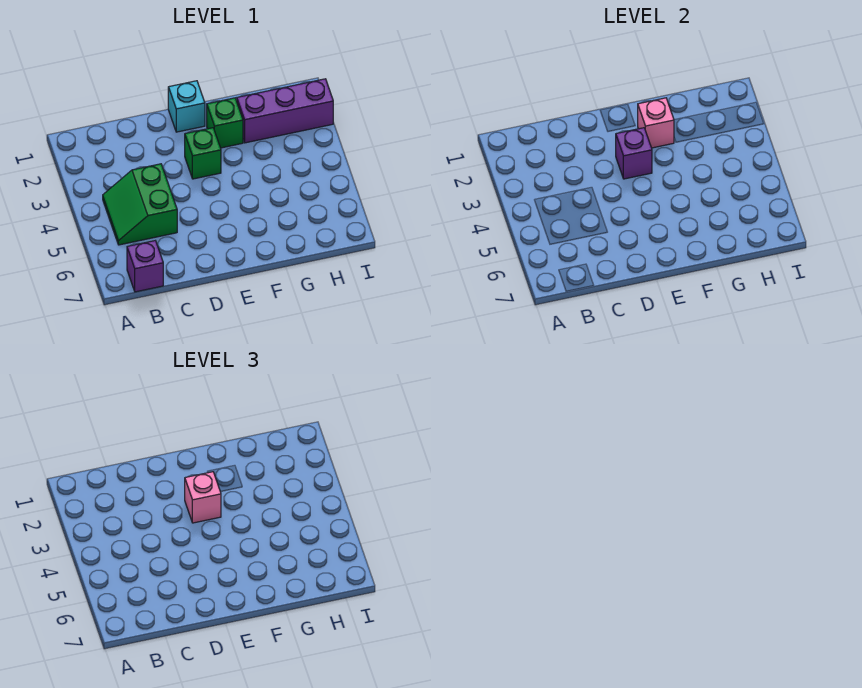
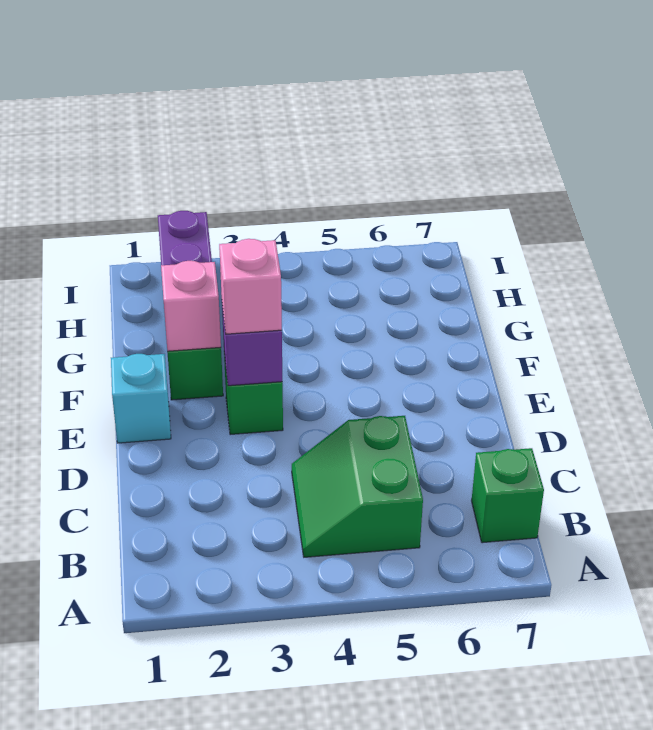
green 2x2 slope [103,164,177,245] -> green 2x2 slope turned to [292,416,423,557]
purple 1x1 brick [127,241,163,292] -> green 1x1 brick [472,448,544,543]

